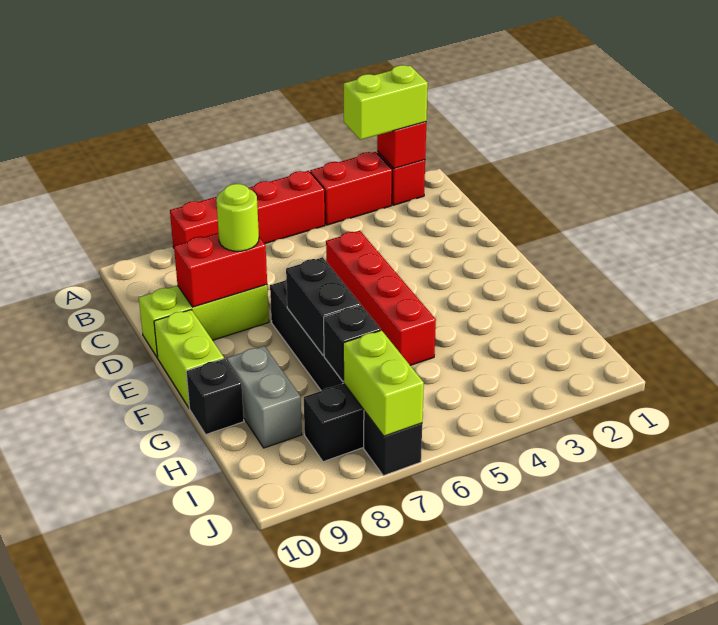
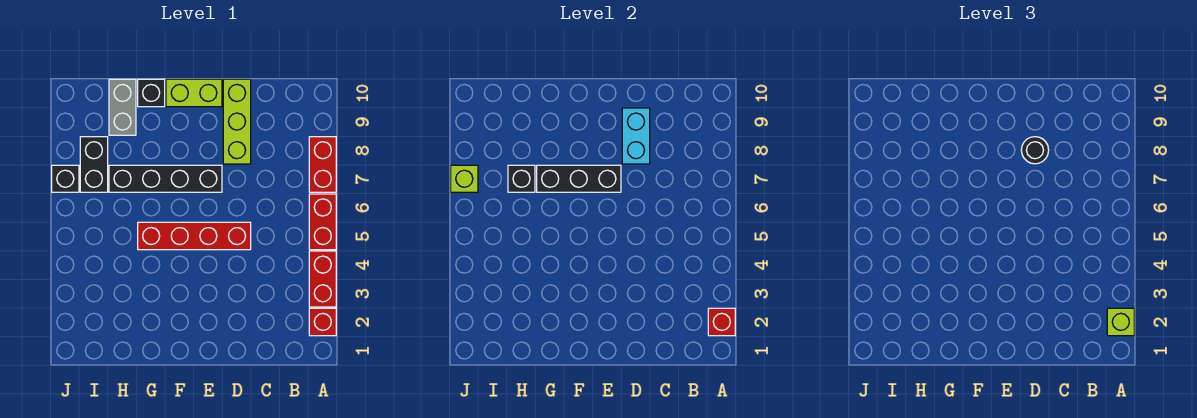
lime 1x2 brick [344,65,428,140] -> lime 1x1 brick [1107,308,1134,336]
red 1x2 brick [174,233,267,307] -> cyan 1x2 brick [622,108,650,164]
lime 1x1 round brick [216,184,259,251] -> black 1x1 round brick [1021,137,1049,164]
black 1x2 brick [286,257,360,356] -> black 1x3 brick [537,165,621,192]
grey 1x2 brick [227,346,302,448] -> grey 1x2 brick turned to [109,79,136,135]
lime 1x2 brick [343,330,424,436] -> lime 1x1 brick [451,165,478,192]

